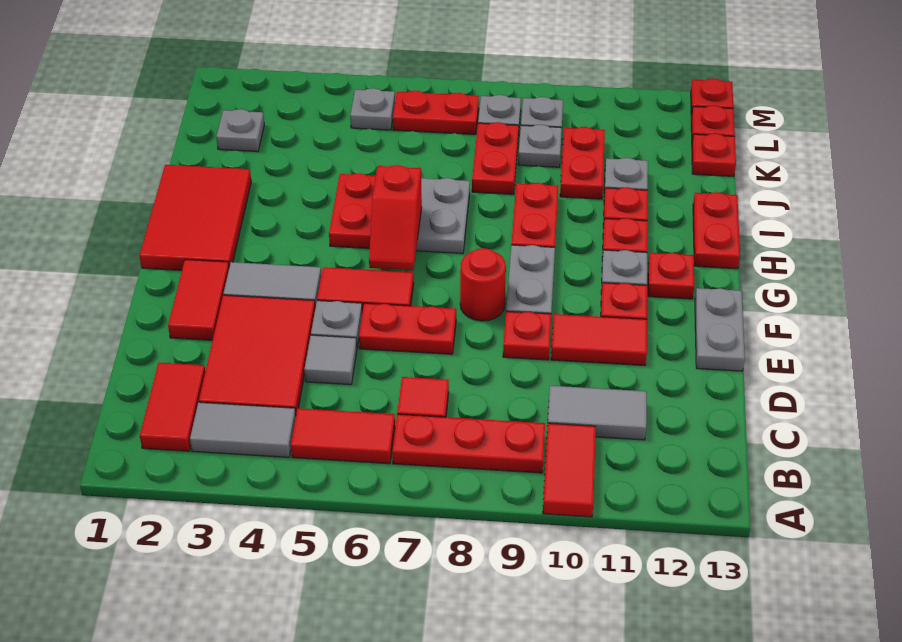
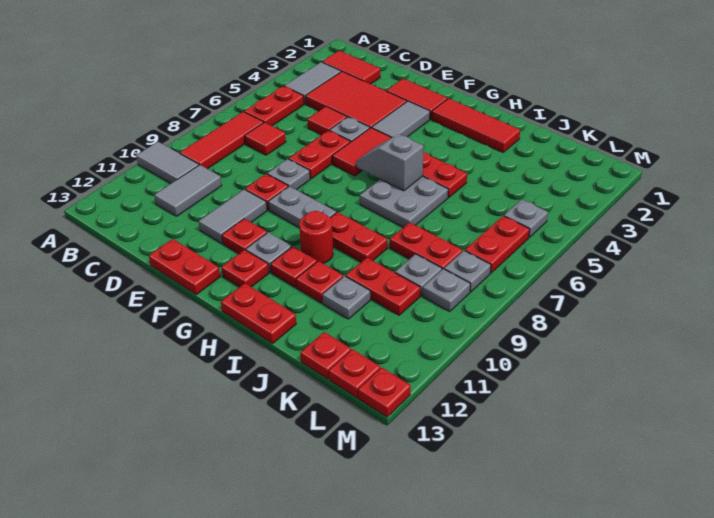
red 1x2 tile [543,423,596,517] -> grey 1x2 tile [136,142,199,183]
red 1x2 tile [291,408,395,464] -> red 1x2 plate [244,86,304,126]
red 1x3 plate [392,414,545,473] -> red 1x3 tile [180,112,264,169]
grey 1x1 tile [304,335,357,385] -> red 1x1 tile [307,106,347,135]
red 1x2 tile [551,314,647,366] -> grey 1x2 tile [199,189,267,243]
grey 1x2 plate [695,288,745,371] -> red 1x2 plate [149,239,220,294]
red 1x1 round brick [460,248,506,321] -> red 1x1 round brick moved to [299,211,333,263]
red 2x3 tile [140,165,251,270] -> red 1x3 tile [432,98,520,152]
red 1x2 slope [369,165,422,270] -> grey 1x2 slope [356,134,424,191]
grey 1x1 plate [216,109,264,152] -> grey 1x1 plate moved to [267,159,310,190]

